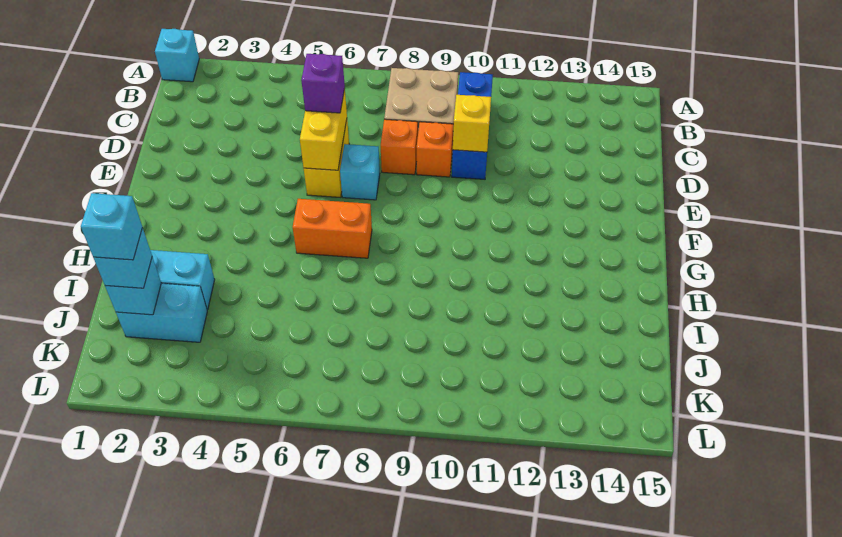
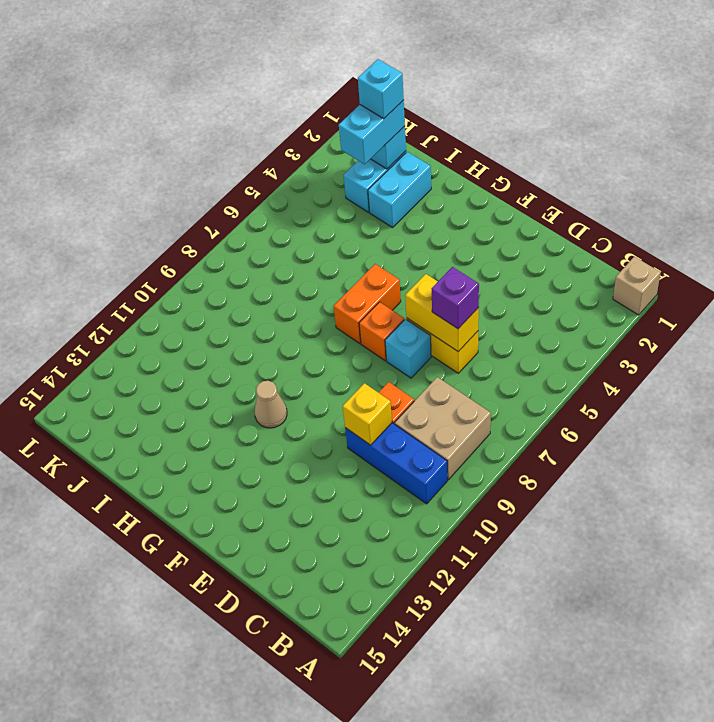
cyan 1x1 brick [155,29,199,82] -> tan 1x1 brick [613,256,661,315]
orange 1x1 brick [381,119,418,175] -> orange 1x1 brick moved to [359,302,404,361]
none -> tan 1x1 cone [254,381,287,428]
cyan 1x1 brick [93,228,152,288] -> cyan 1x2 brick [339,100,405,164]

